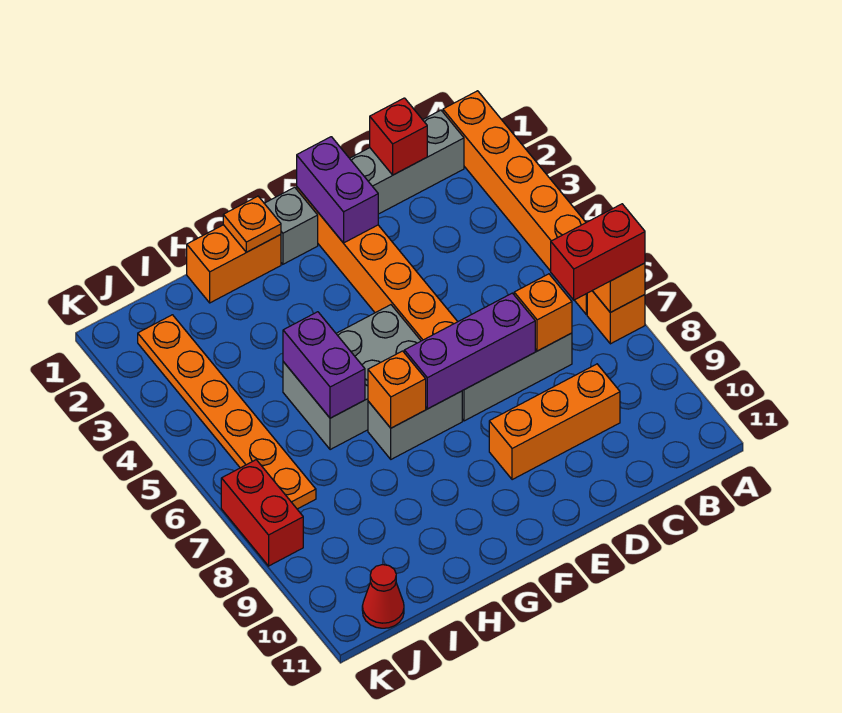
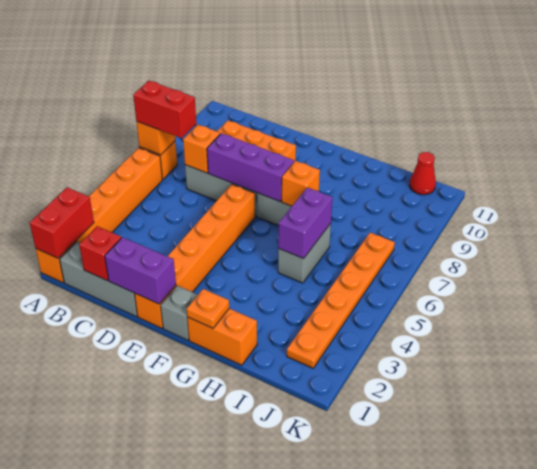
purple 1x2 brick [297,137,378,243] -> purple 1x2 brick turned to [105,237,176,304]
grey 2x3 brick [283,305,421,450] -> grey 1x2 brick [278,223,331,283]
red 1x2 brick [221,460,303,566] -> red 1x2 brick moved to [30,187,94,258]

